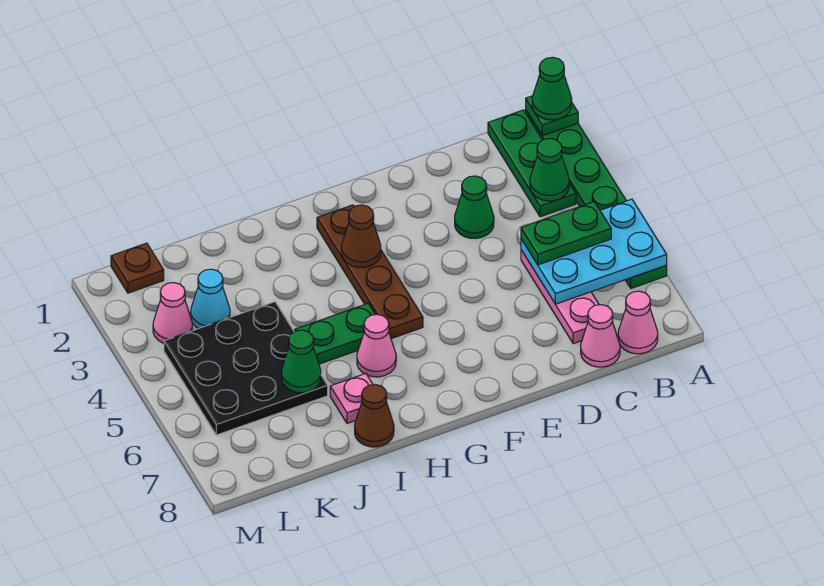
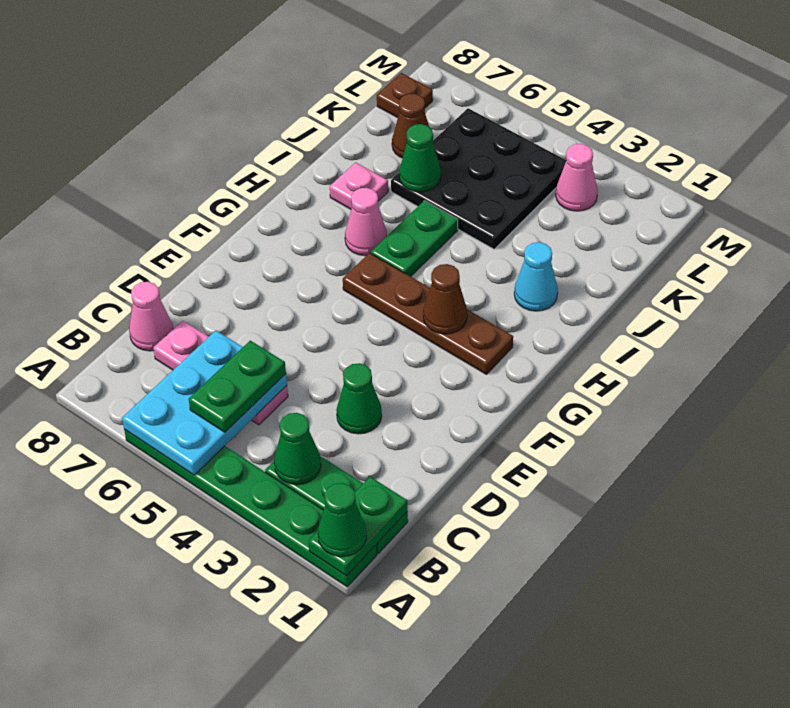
green 1x1 plate [526,96,578,136] -> green 1x2 plate [309,477,407,576]
pink 1x1 cone [618,291,658,354] -> none
brown 1x1 cone [355,385,394,447] -> brown 1x1 cone moved to [392,94,429,158]
cyan 1x1 cone [191,269,230,329] -> cyan 1x1 cone moved to [514,242,558,311]
brown 1x1 plate [111,243,164,293] -> brown 1x1 plate moved to [377,73,433,118]

